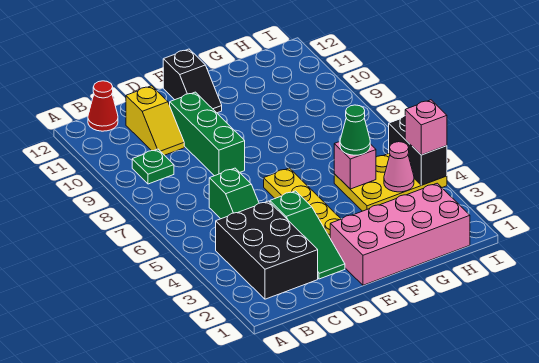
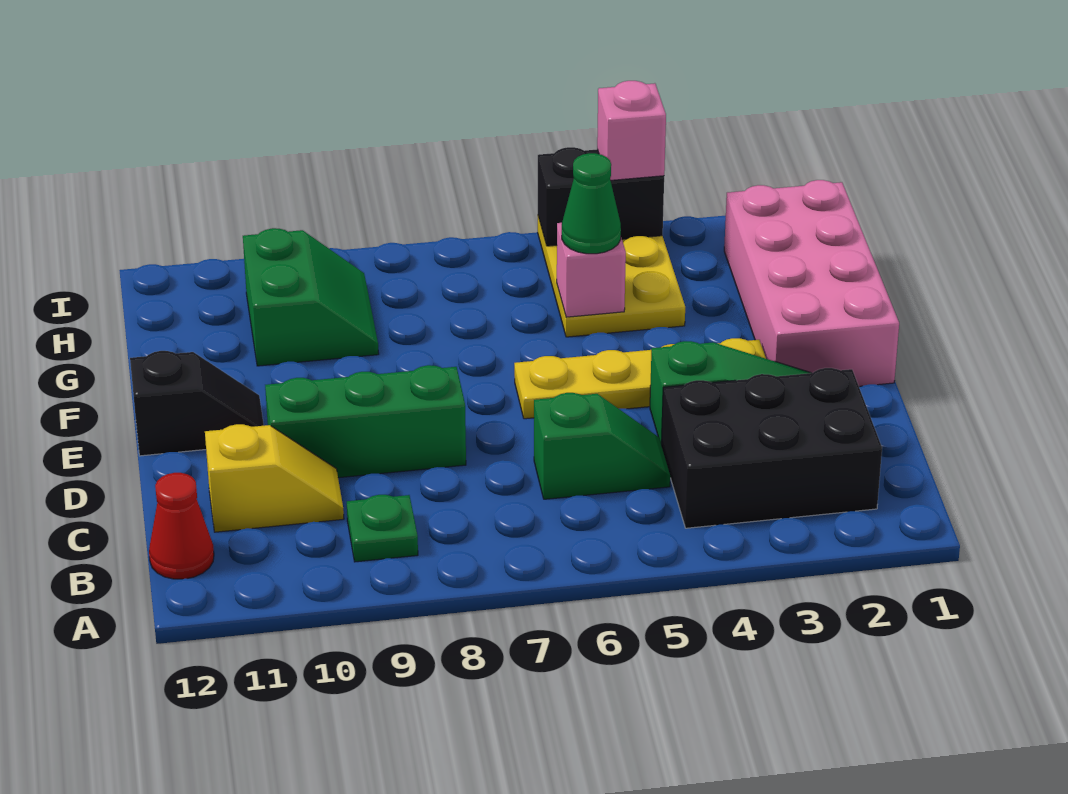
none -> green 2x2 slope [243,228,379,366]
pink 1x1 cone [384,142,414,192] -> none

